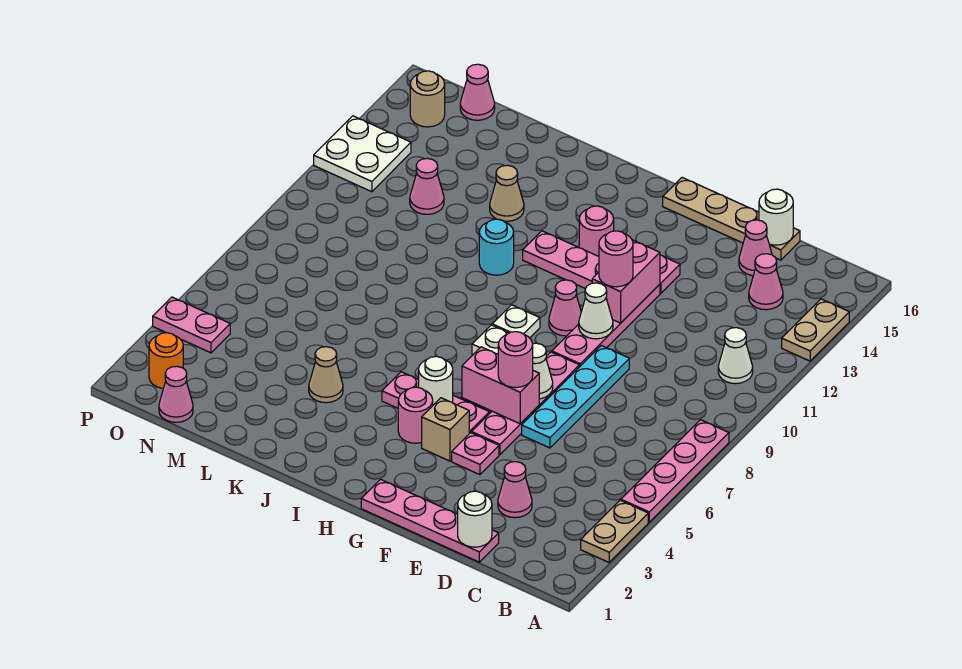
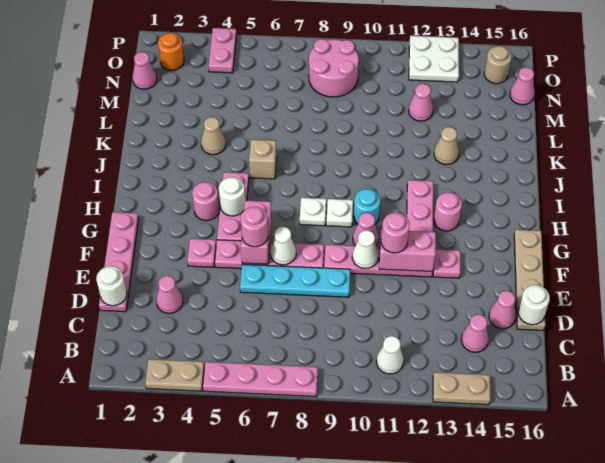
tan 1x1 brick [422,398,469,461] -> tan 1x1 brick moved to [249,140,277,179]
cyan 1x1 round brick [479,219,514,275] -> cyan 1x1 round brick moved to [354,189,380,224]
none -> pink 2x2 round brick [309,39,359,97]

